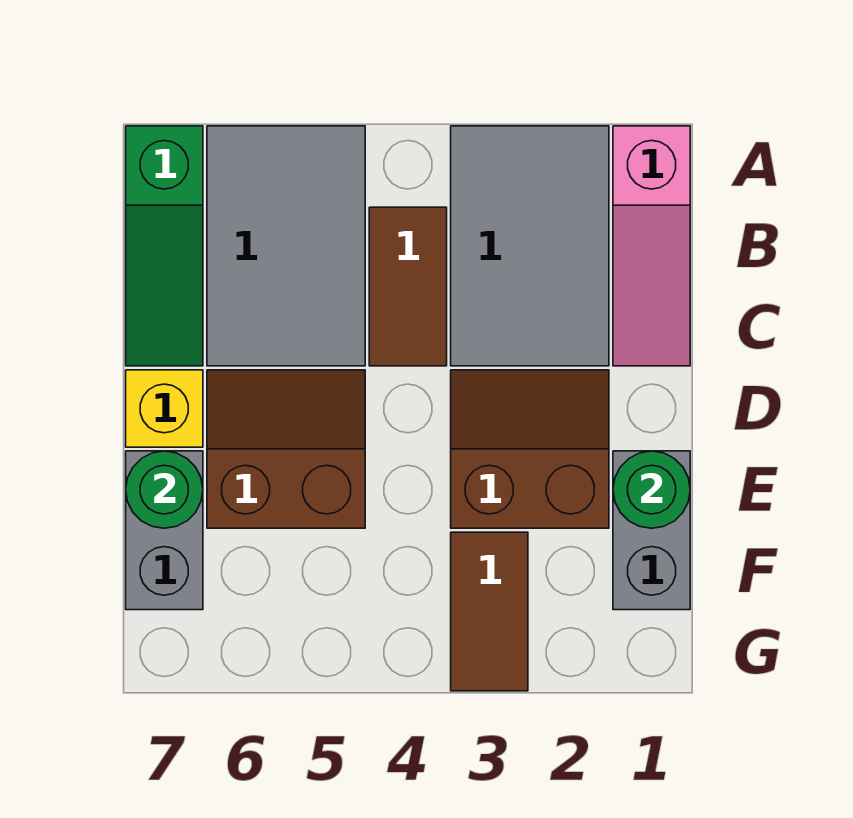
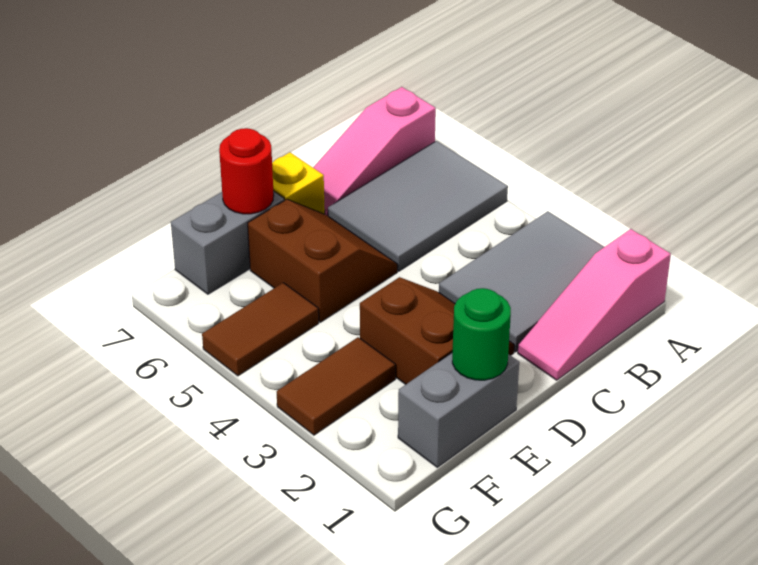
green 1x3 slope [126,126,203,366] -> pink 1x3 slope [313,87,436,216]
brown 1x2 tile [369,207,447,366] -> brown 1x2 tile moved to [202,283,319,376]
green 1x1 round brick [126,451,203,528] -> red 1x1 round brick [219,128,274,214]

